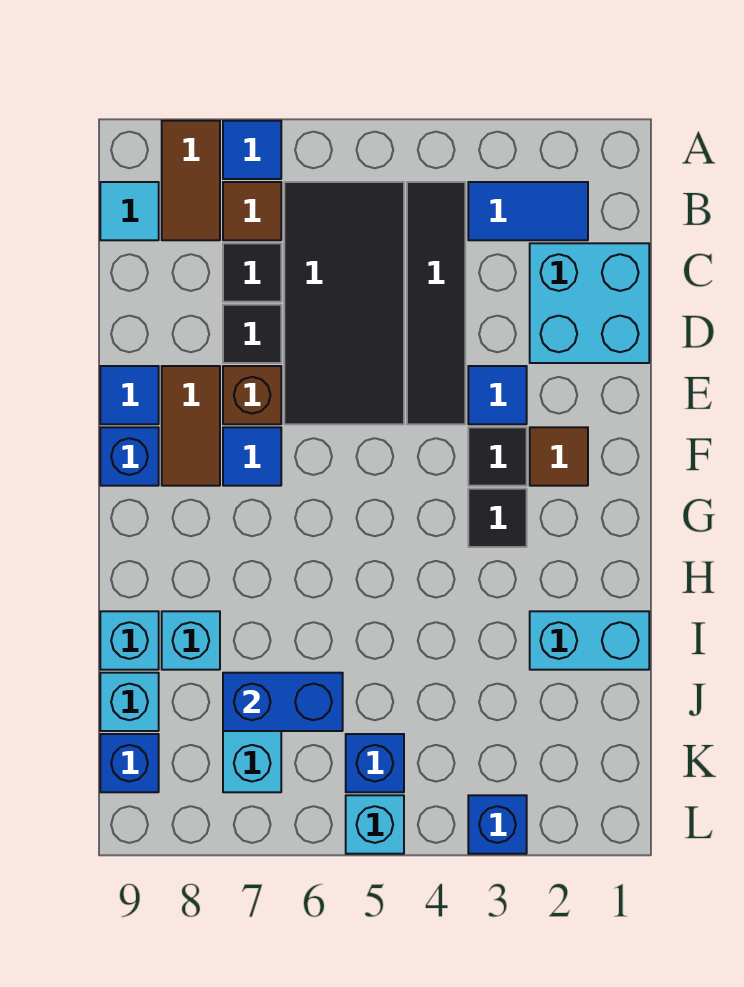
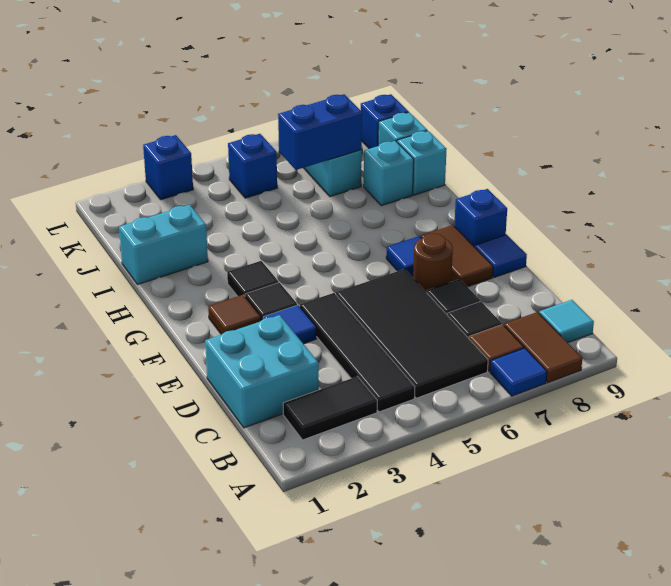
blue 1x2 tile [468,182,588,240] -> black 1x2 tile [283,376,377,440]
brown 1x1 brick [223,366,281,424] -> brown 1x1 round brick [413,233,453,293]
cyan 1x1 brick [346,795,404,854] -> none

